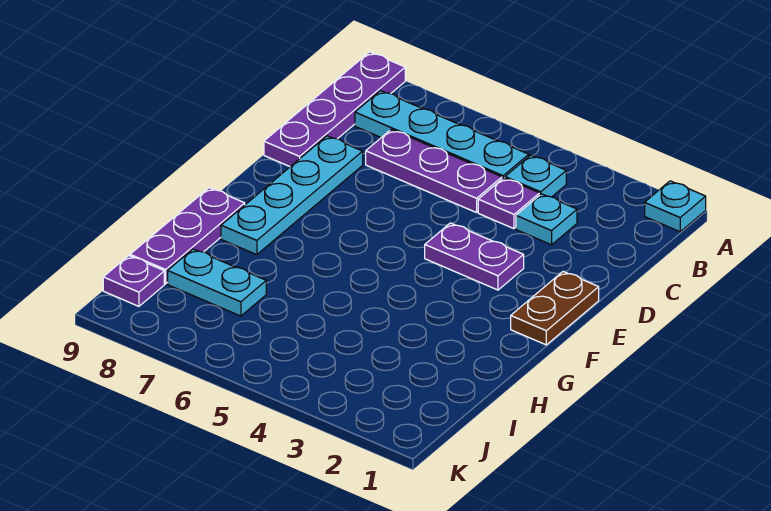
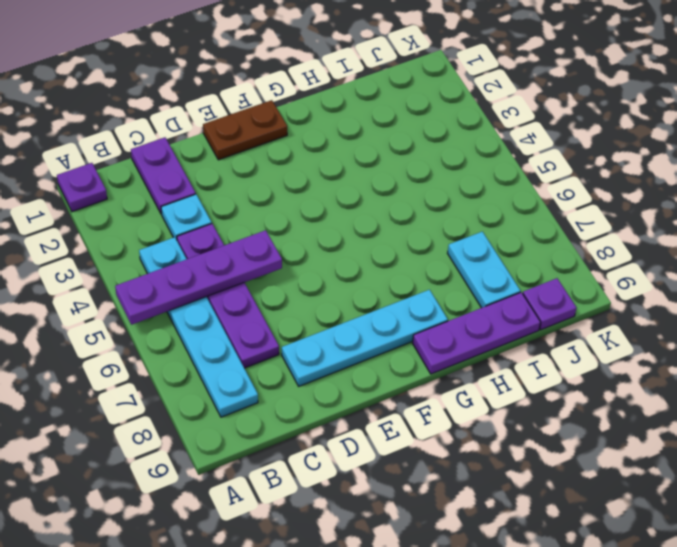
cyan 1x1 plate [645,181,706,232] -> purple 1x1 plate [57,163,107,212]
purple 1x4 plate [264,52,405,167] -> purple 1x4 plate moved to [115,230,282,325]
purple 1x2 plate [425,223,524,290] -> purple 1x2 plate moved to [131,137,196,214]

